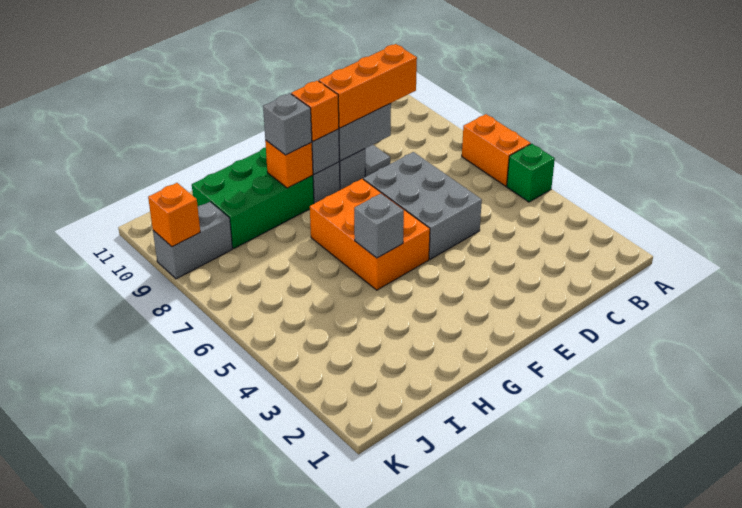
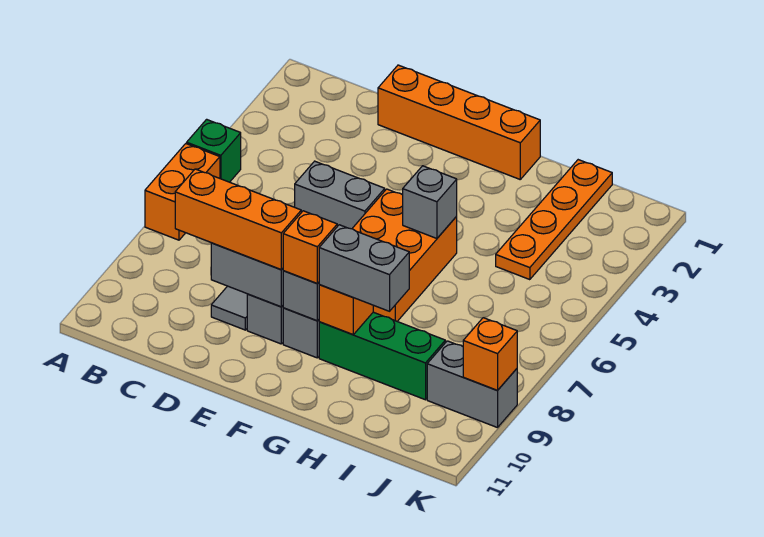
none -> orange 1x4 brick [378,65,540,179]
grey 2x3 brick [363,152,482,259] -> grey 1x2 brick [295,161,385,229]
green 2x3 brick [192,147,314,248] -> green 1x3 brick [319,312,445,400]
grey 1x1 brick [263,93,312,155] -> grey 1x2 brick [319,225,409,311]
none -> orange 1x4 plate [496,160,612,280]

